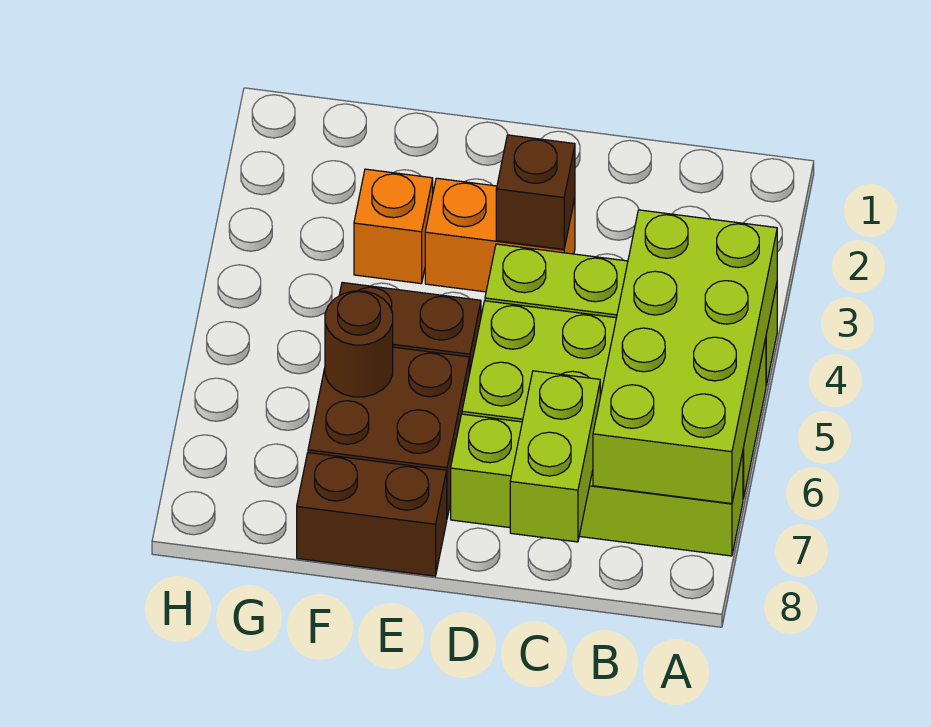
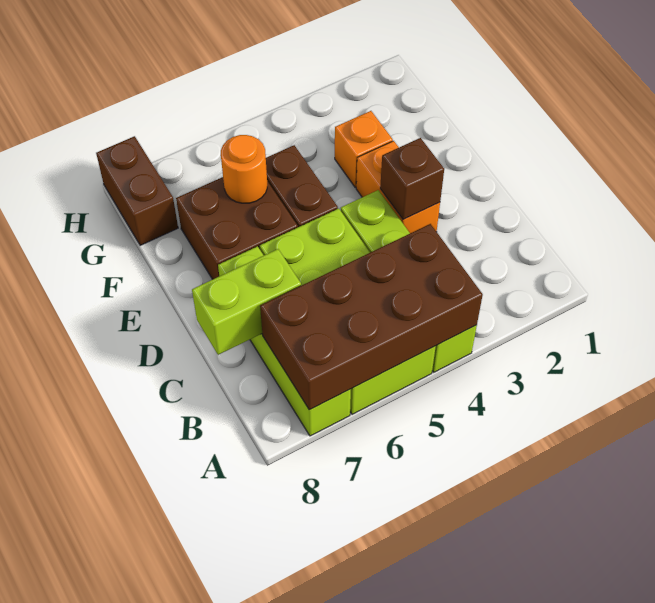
lime 2x4 brick [593,210,777,504] -> brown 2x4 brick [260,224,483,410]
brown 1x2 brick [297,453,447,576] -> brown 1x2 brick moved to [96,136,178,245]
brown 1x1 round brick [325,291,393,397] -> orange 1x1 round brick [221,135,267,203]

